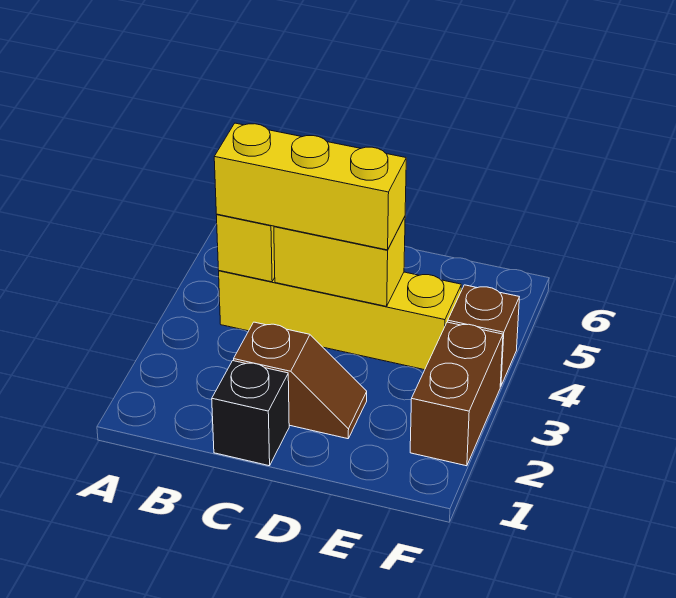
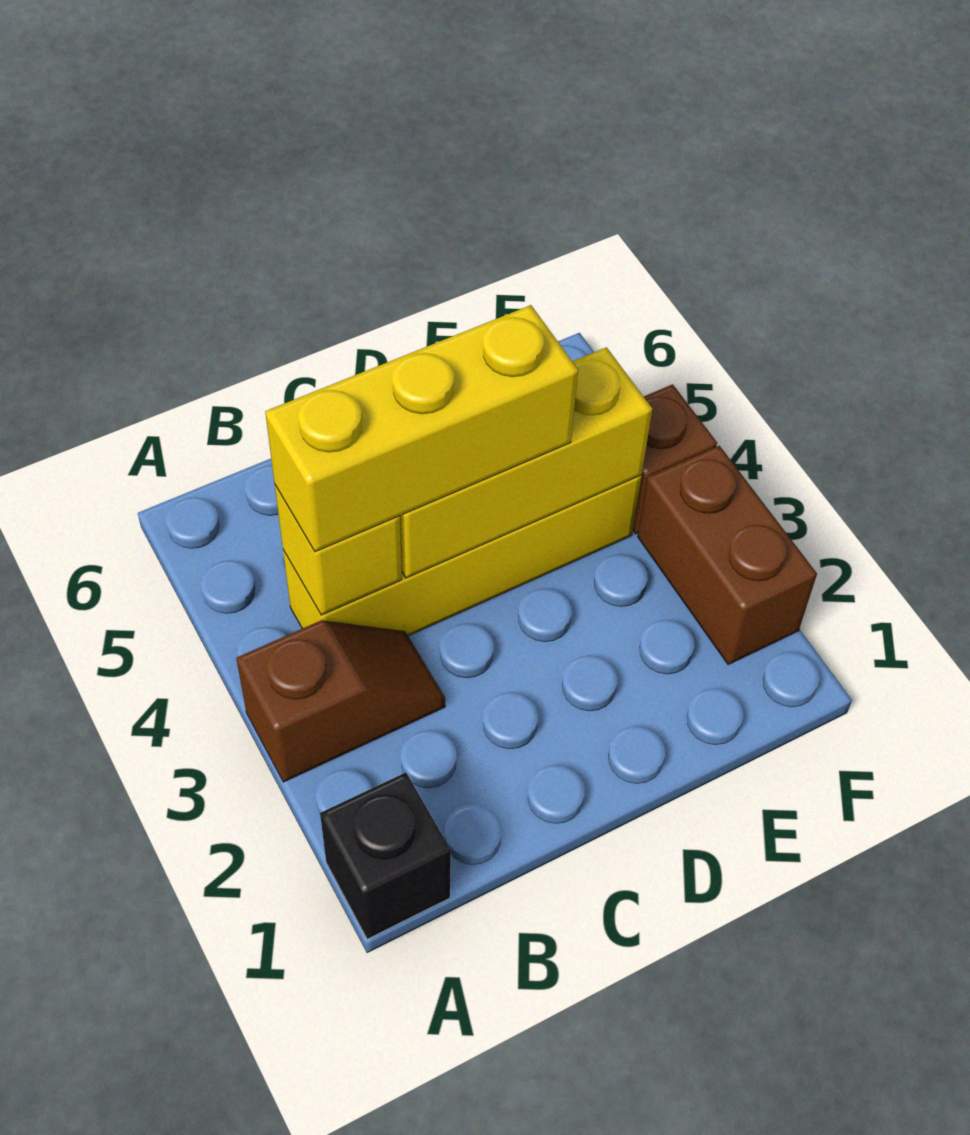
black 1x1 brick [212,361,289,466] -> black 1x1 brick moved to [320,773,451,939]
brown 1x2 slope [234,322,367,439] -> brown 1x2 slope moved to [236,620,445,782]
yellow 1x2 brick [274,217,405,306] -> yellow 1x3 brick [400,347,652,578]

